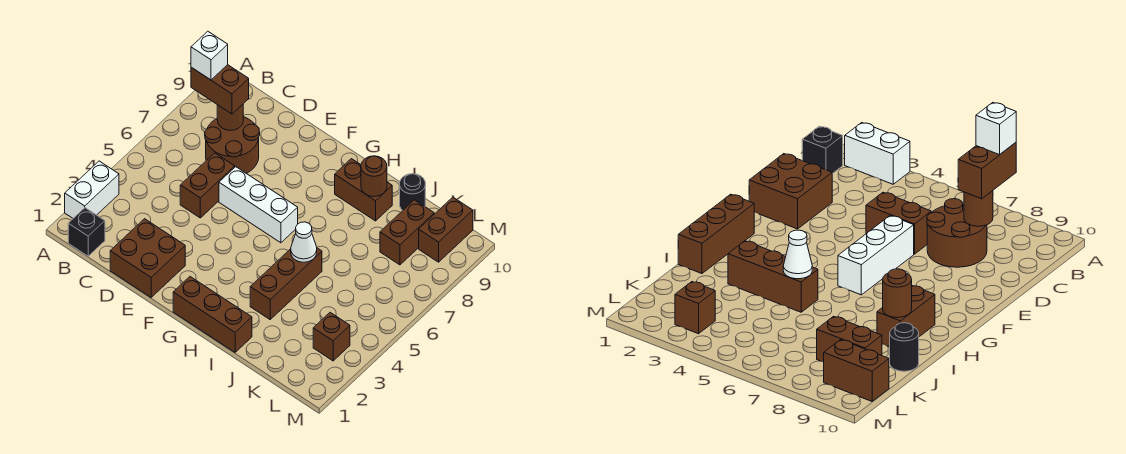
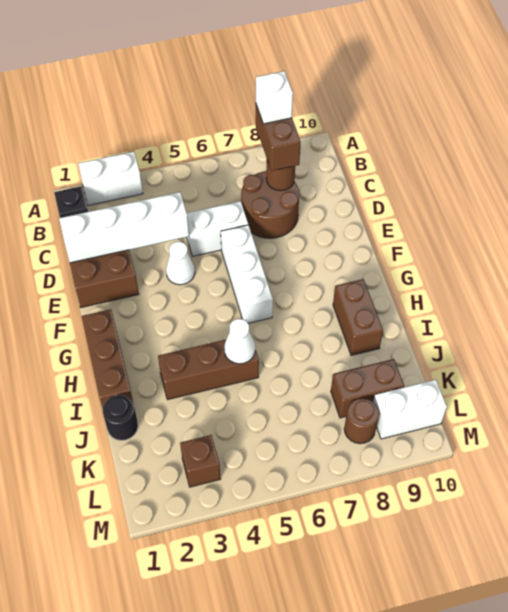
none -> white 1x4 brick [59,192,189,263]
brown 1x2 brick [180,153,235,218] -> white 1x2 brick [187,201,248,256]
none -> white 1x1 cone [166,242,195,285]
brown 1x1 round brick [361,156,387,197] -> brown 1x1 round brick moved to [344,398,379,444]
black 1x1 round brick [400,174,425,210] -> black 1x1 round brick moved to [103,395,138,440]
brown 1x2 brick [419,197,473,262] -> white 1x2 brick [373,380,447,439]

